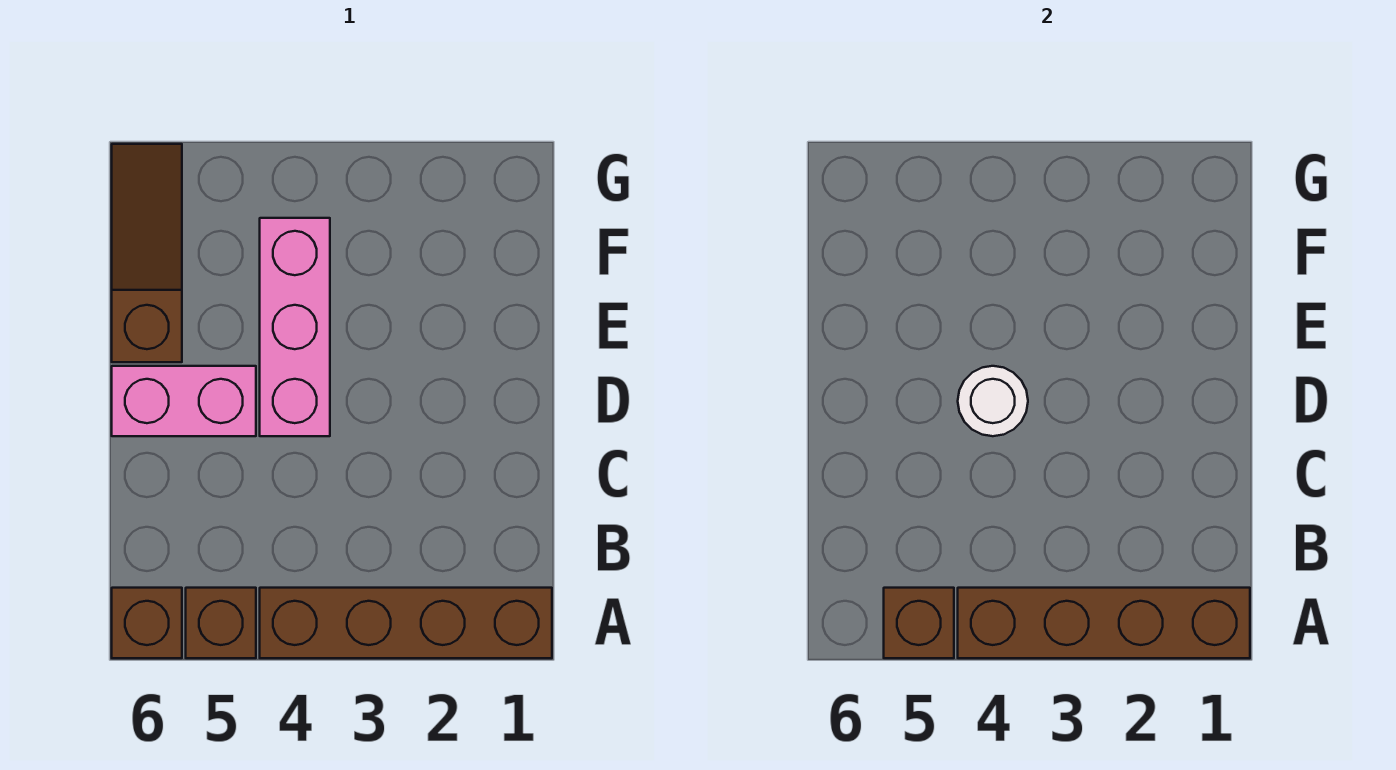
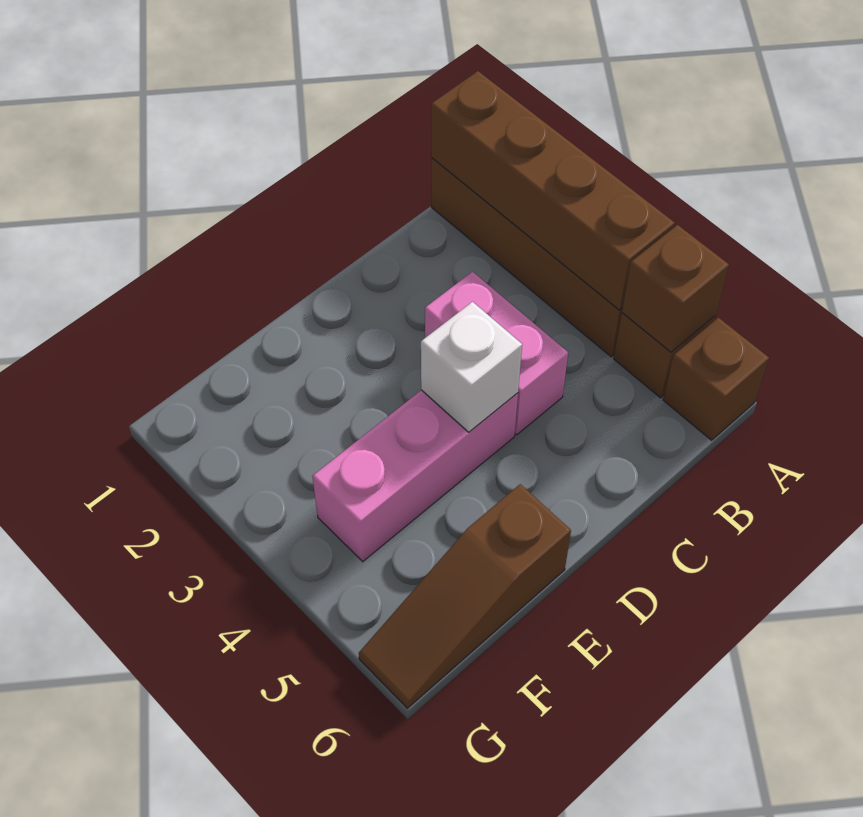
white 1x1 round brick [958,366,1028,436] -> white 1x1 brick [421,302,522,432]
pink 1x2 brick [112,366,256,436] -> pink 1x2 brick moved to [425,272,568,435]

